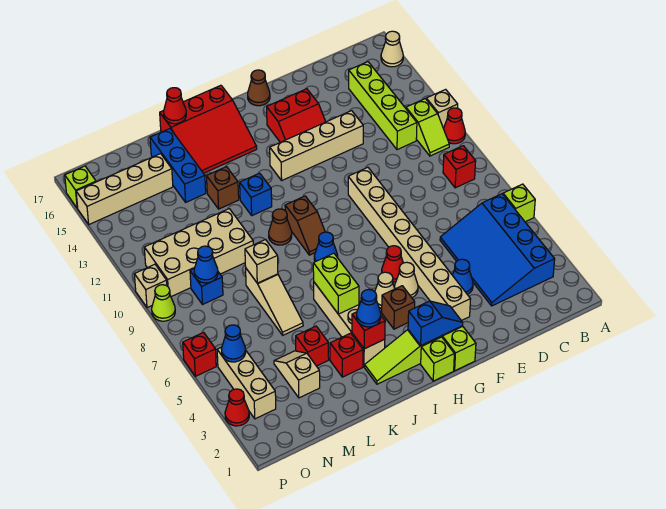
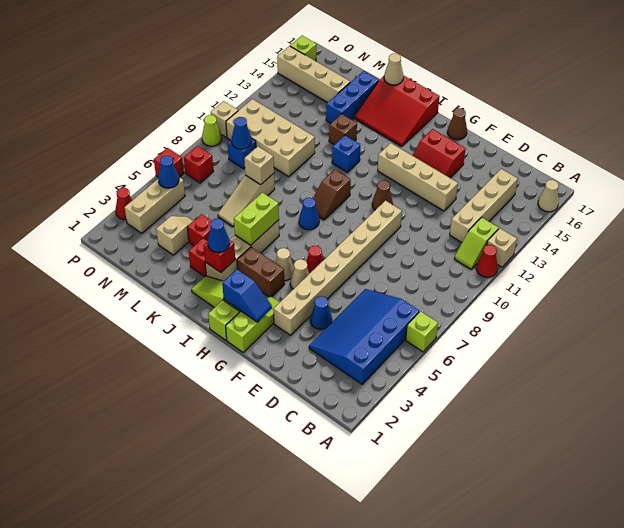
red 1x1 brick [443,146,476,188] -> red 1x1 brick moved to [184,146,213,183]
lime 1x4 brick [349,62,417,150] -> tan 1x4 brick [450,169,518,242]
brown 1x1 brick [382,286,415,329] -> brown 1x2 brick [237,247,284,297]
brown 1x1 cone [269,209,292,245] -> brown 1x1 cone moved to [372,180,393,210]
red 1x1 cone [164,88,186,124] -> tan 1x1 cone [384,53,403,85]

